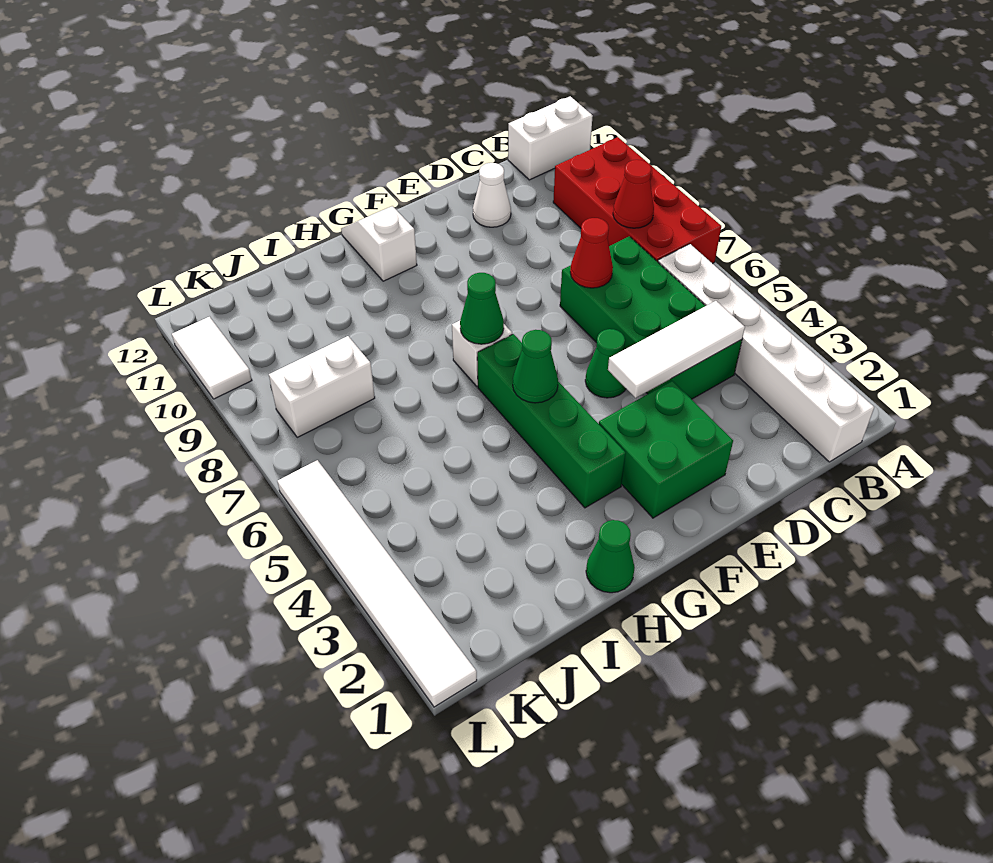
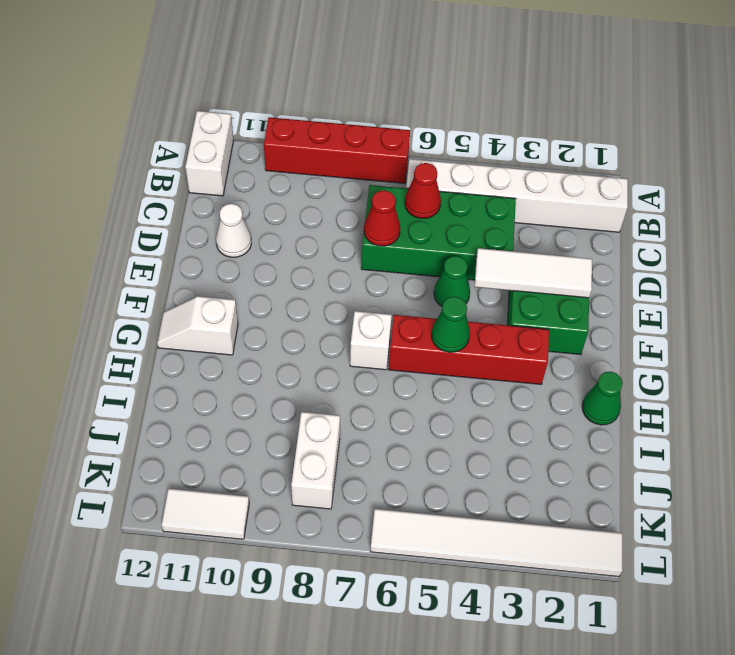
red 2x4 brick [553,137,721,264] -> red 1x4 brick [264,117,410,183]
red 1x1 cone [613,160,654,228] -> red 1x1 cone moved to [405,163,441,218]
white 1x3 tile [608,301,745,398] -> white 1x3 tile turned to [475,248,592,298]
green 1x4 brick [477,334,626,508] -> red 1x4 brick [389,315,549,384]
green 1x1 cone [460,273,504,344] -> none

